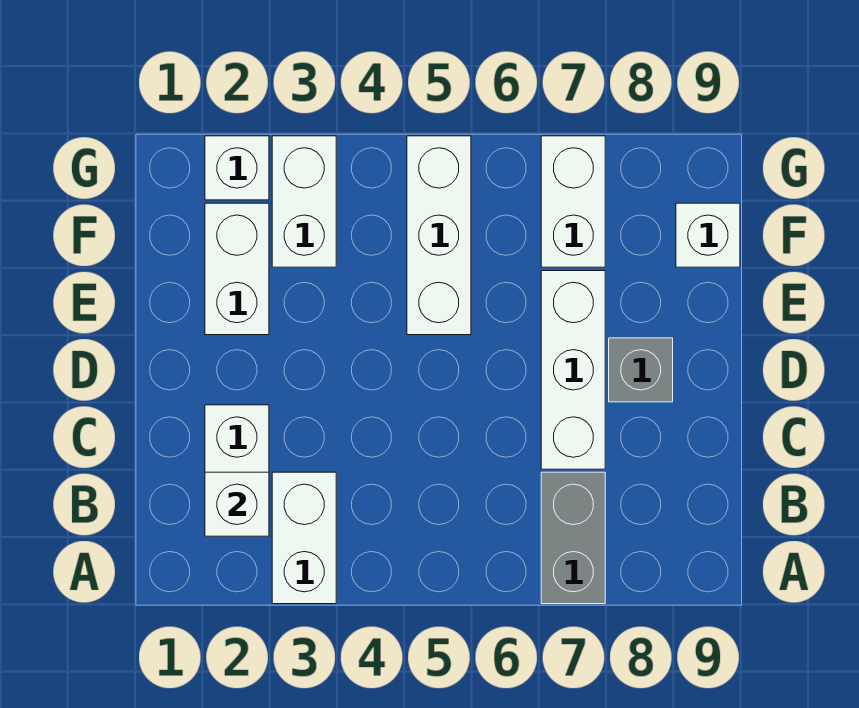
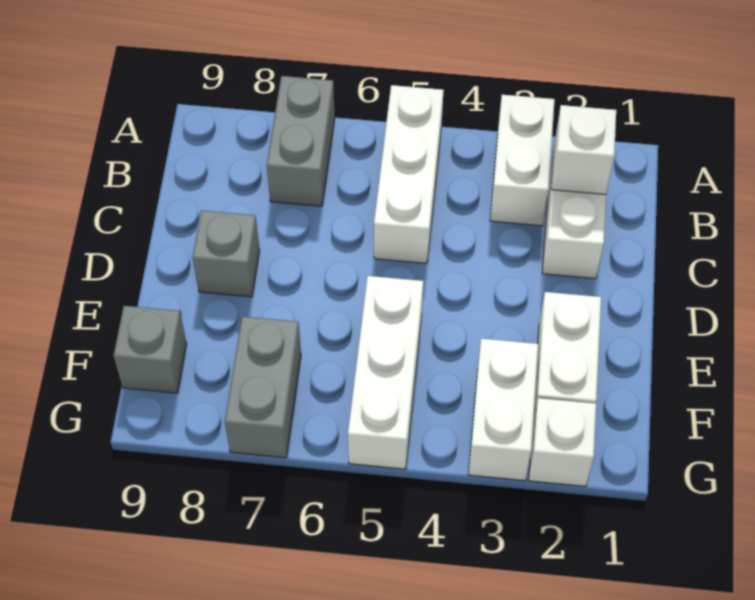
white 1x3 brick [541,271,605,469] -> white 1x3 brick moved to [374,85,444,263]
white 1x2 brick [541,136,605,267] -> grey 1x2 brick [225,317,301,458]
white 1x1 brick [676,203,740,267] -> grey 1x1 brick [114,306,187,393]

